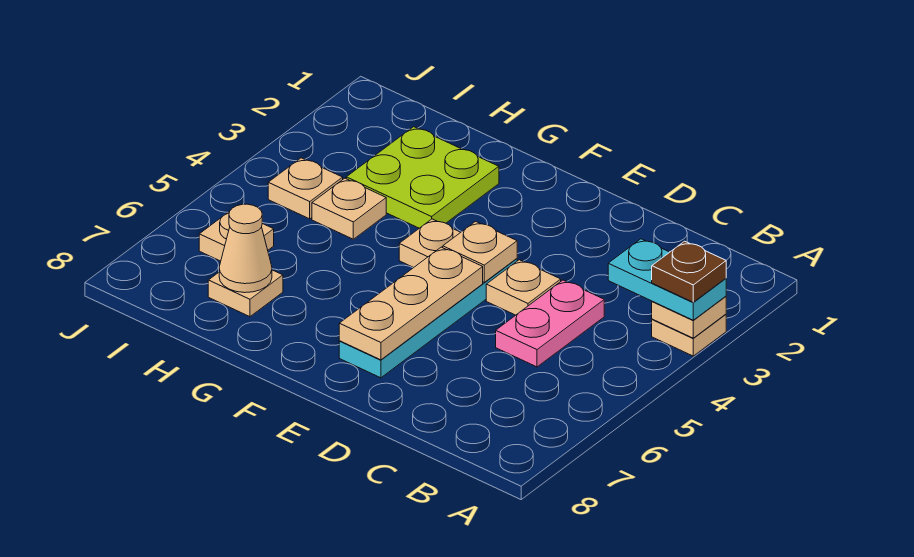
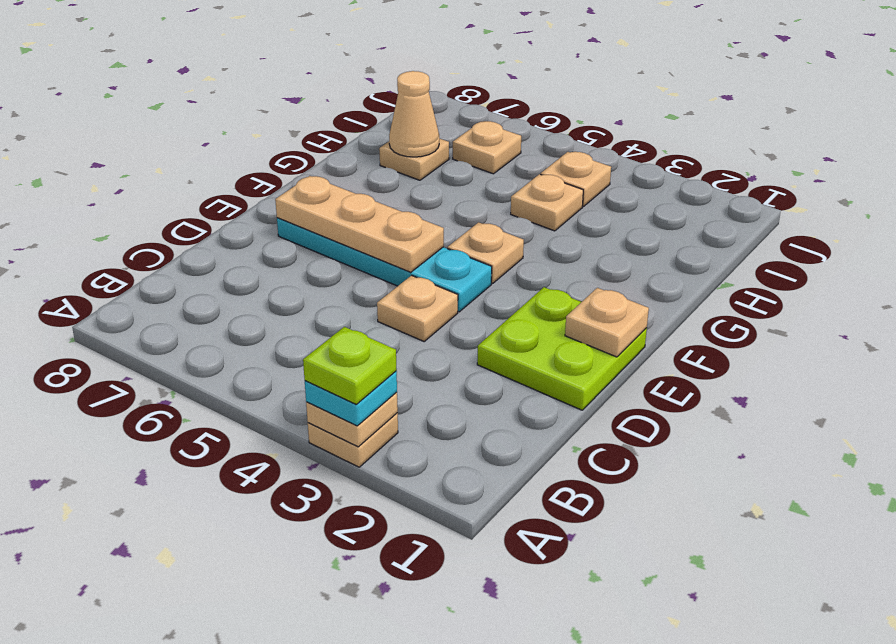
cyan 1x2 plate [608,239,726,320] -> cyan 1x1 plate [305,371,397,426]
brown 1x1 plate [652,241,726,302] -> lime 1x1 plate [303,327,397,404]
pink 1x2 plate [496,280,604,367] -> none
tan 1x1 plate [443,221,517,282] -> tan 1x1 plate moved to [565,288,649,357]
lime 2x2 plate [346,127,499,228] -> lime 2x2 plate moved to [477,287,647,410]

